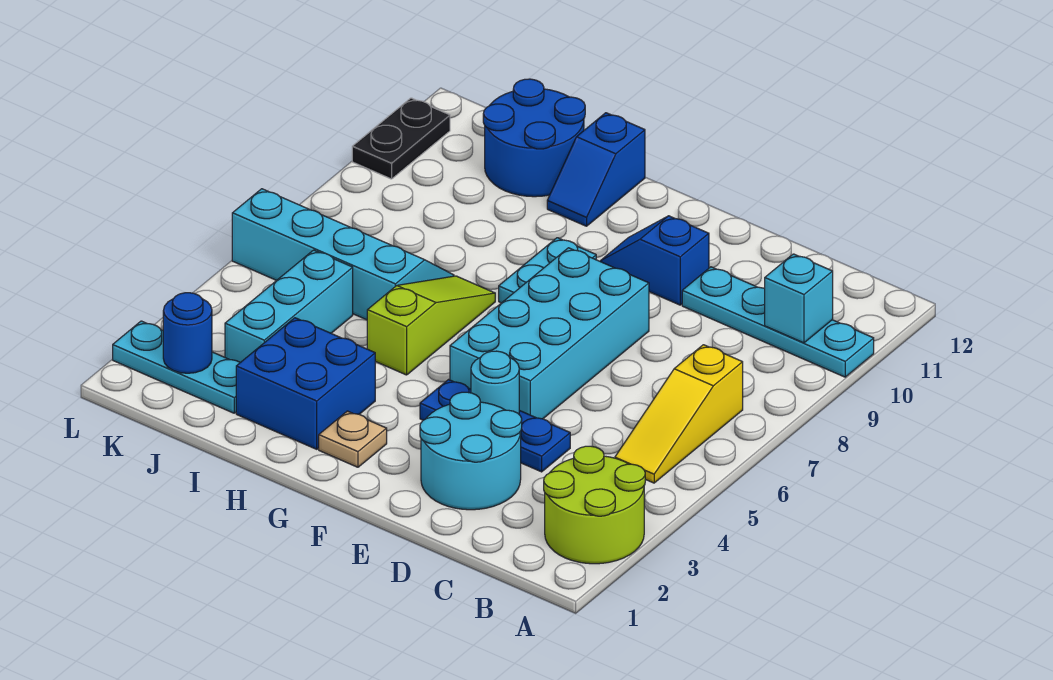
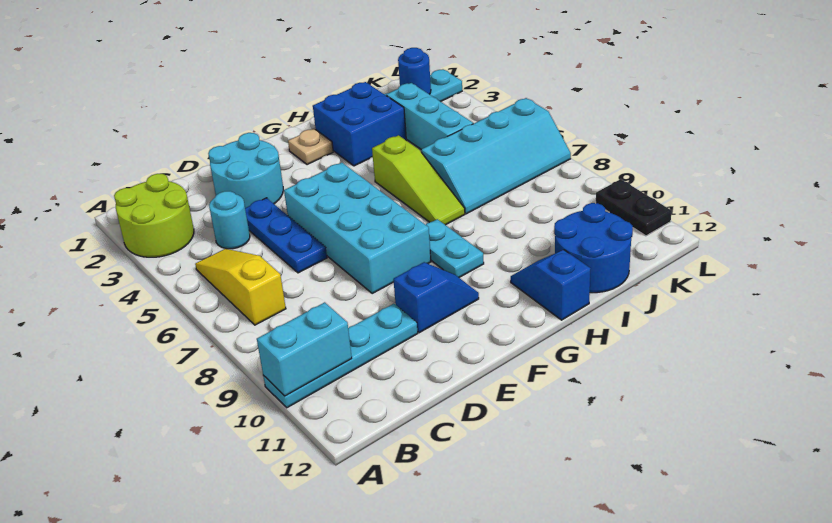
cyan 1x1 brick [765,254,833,343] -> cyan 1x2 brick [257,302,352,396]
blue 1x3 plate [420,380,570,472] -> blue 1x3 plate turned to [245,198,327,273]
cyan 1x1 round brick [471,351,519,414] -> cyan 1x1 round brick moved to [209,191,250,249]

